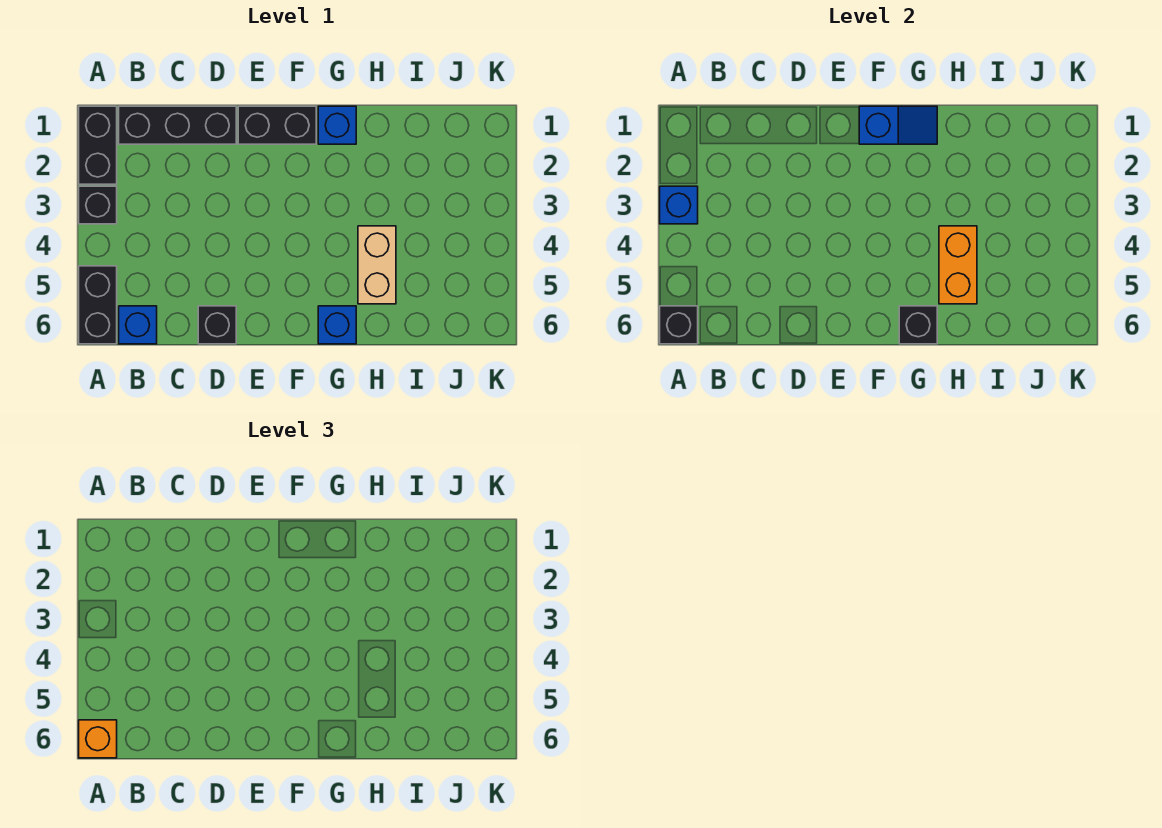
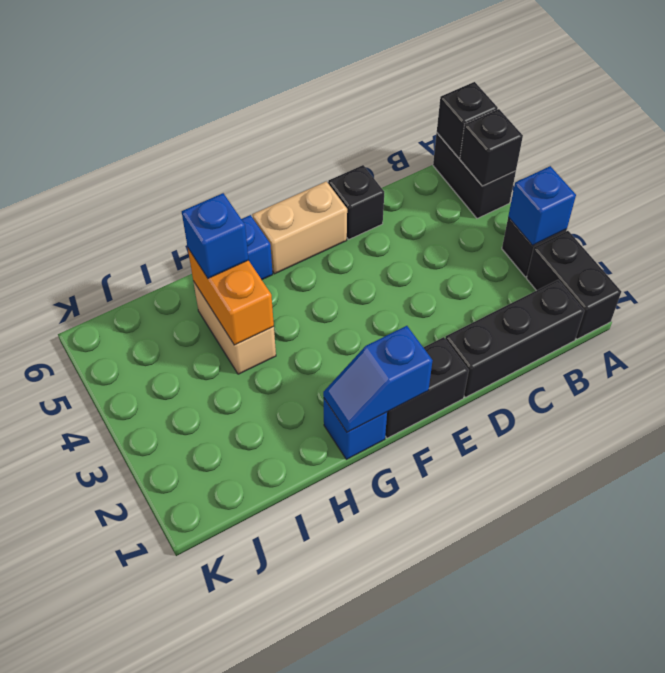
orange 1x1 brick [79,720,117,758] -> none
blue 1x1 brick [119,306,157,344] -> blue 1x1 brick moved to [182,193,249,278]
none -> tan 1x2 brick [252,181,347,274]
black 1x1 brick [899,306,937,344] -> black 1x1 brick moved to [460,109,523,186]

